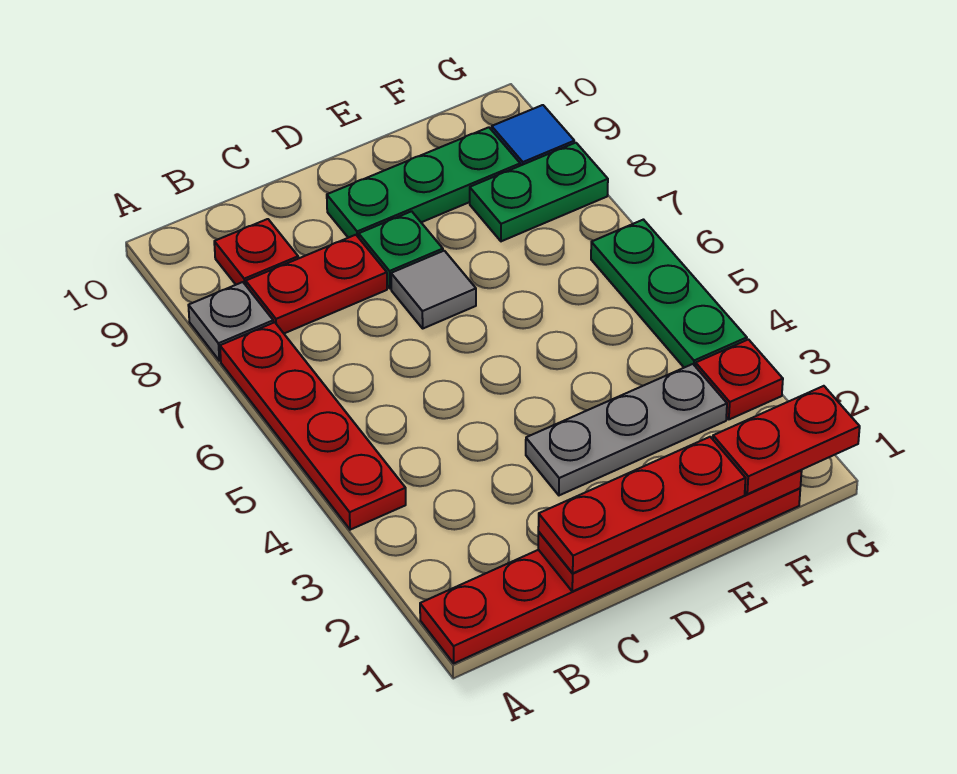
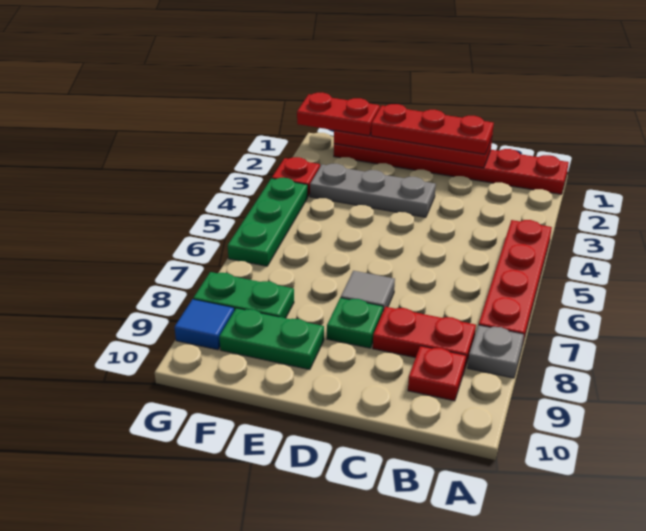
green 1x3 plate [327,127,520,238] -> green 1x2 plate [219,308,324,370]

